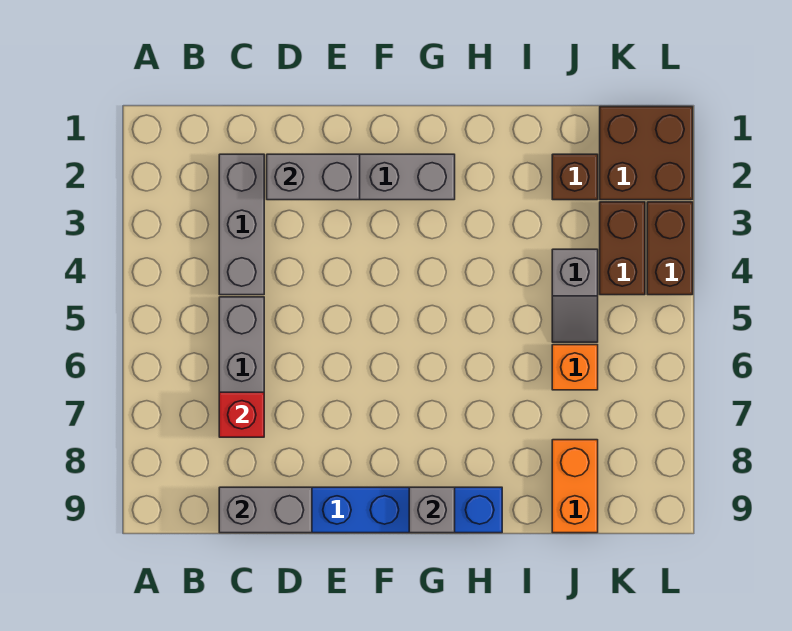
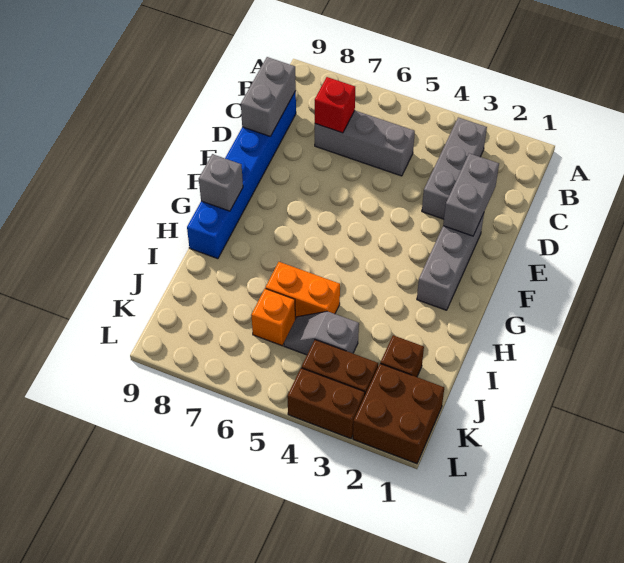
grey 1x3 brick [219,154,264,295] -> grey 1x3 brick turned to [422,117,487,219]
orange 1x2 brick [552,440,598,533] -> orange 1x2 brick moved to [266,262,340,319]

